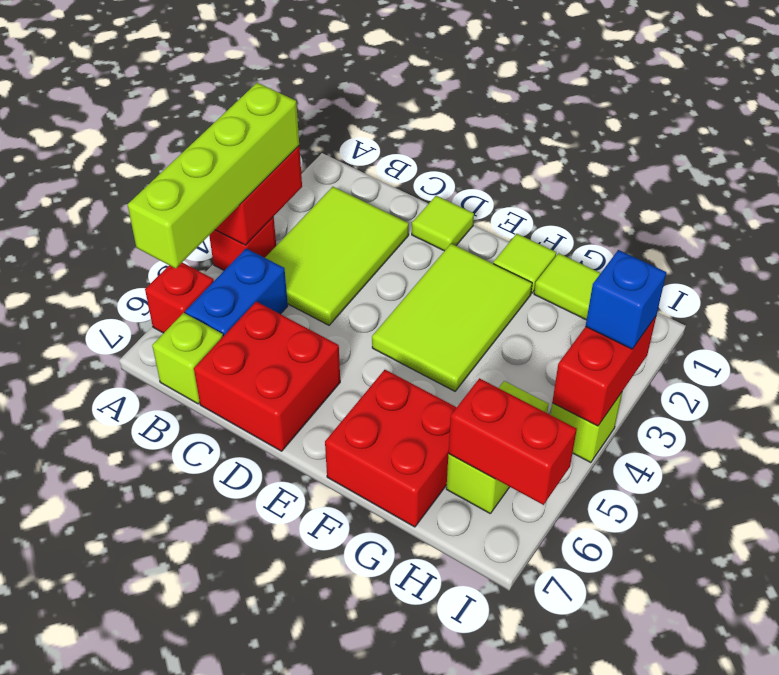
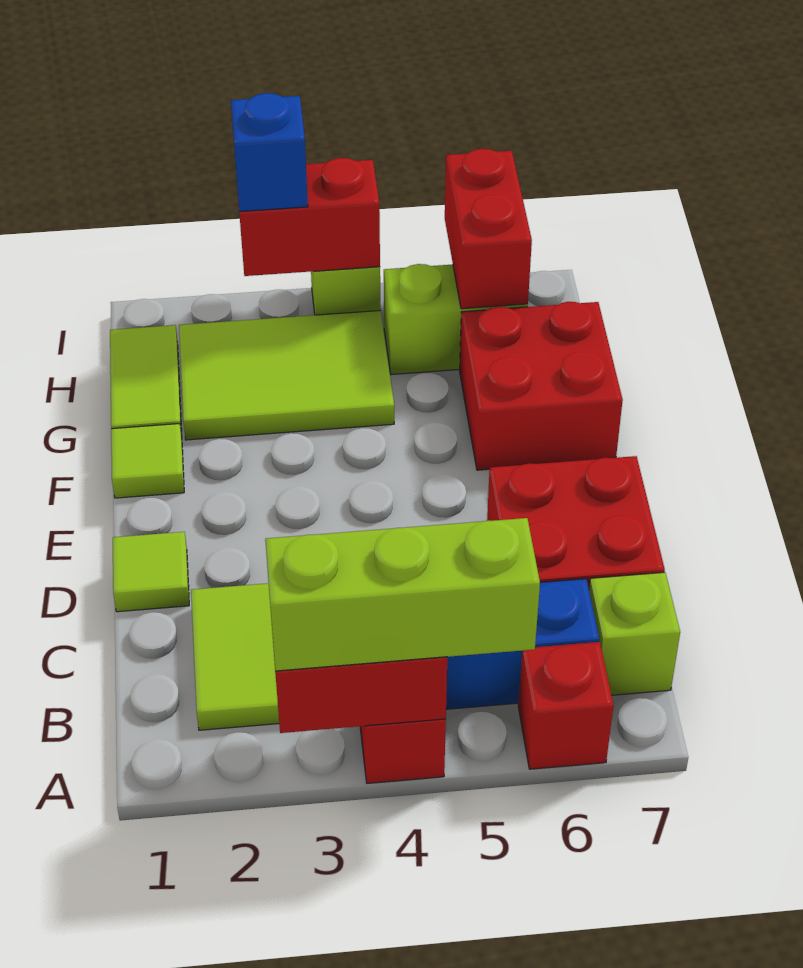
lime 1x4 brick [128,83,299,268] -> lime 1x3 brick [265,518,540,671]
lime 2x3 tile [372,244,532,391] -> lime 2x3 tile moved to [179,310,394,440]

